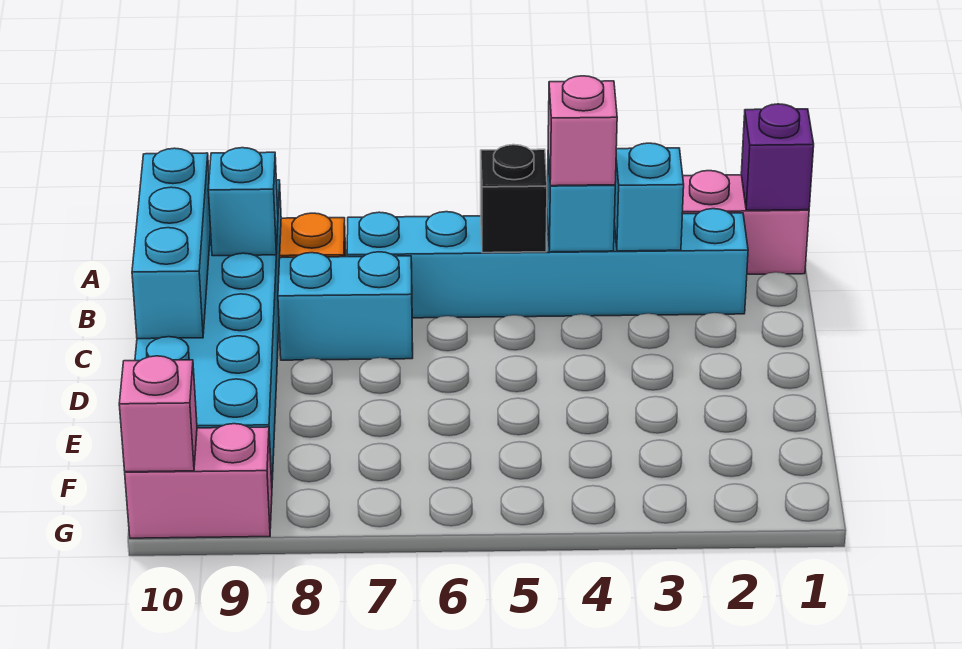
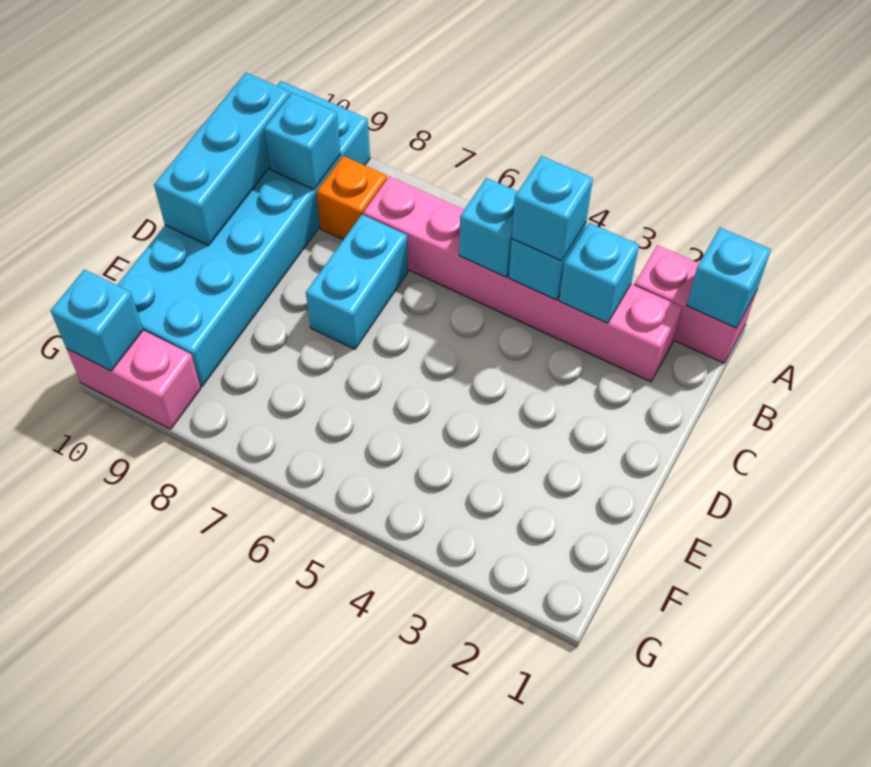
purple 1x1 brick [741,104,814,210] -> cyan 1x1 brick [687,228,771,328]
cyan 1x6 brick [347,209,748,318] -> pink 1x6 brick [363,177,683,382]
pink 1x1 brick [548,76,617,186] -> cyan 1x1 brick [512,156,593,261]
black 1x1 brick [481,145,547,253] -> cyan 1x1 brick [459,178,518,277]
cyan 1x2 brick [278,252,413,360] -> cyan 1x2 brick turned to [306,215,408,349]
pink 1x1 brick [119,356,197,472] -> cyan 1x1 brick [50,269,143,371]

